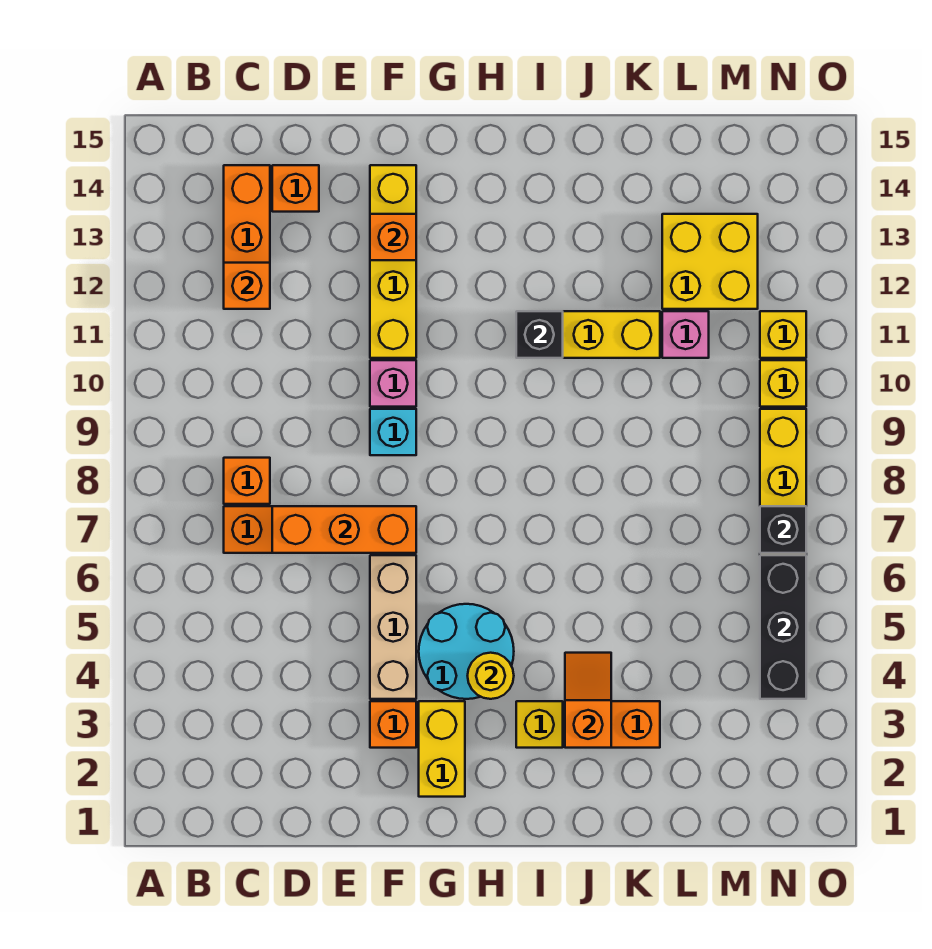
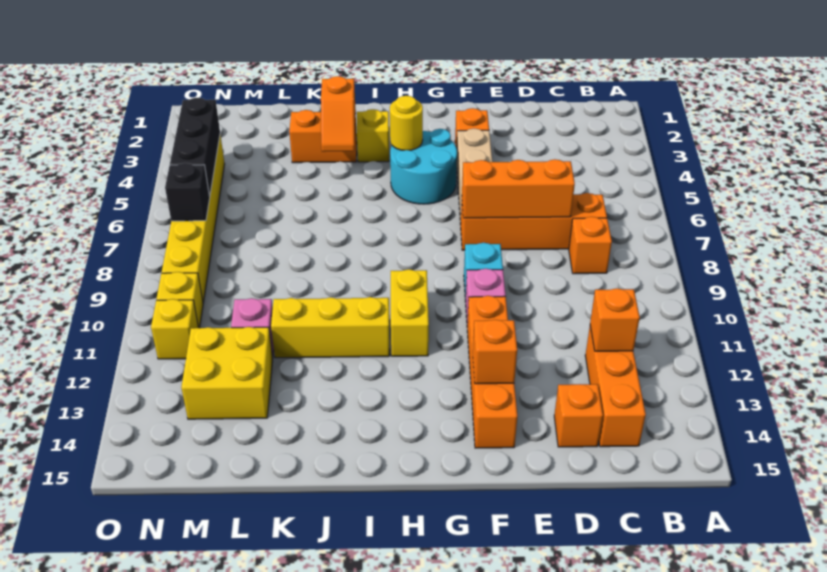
yellow 1x4 brick [370,165,416,358] -> orange 1x4 brick [467,296,517,448]
yellow 1x2 brick [419,701,465,797] -> yellow 1x2 brick moved to [391,269,429,356]
black 1x1 brick [516,311,563,358] -> none

